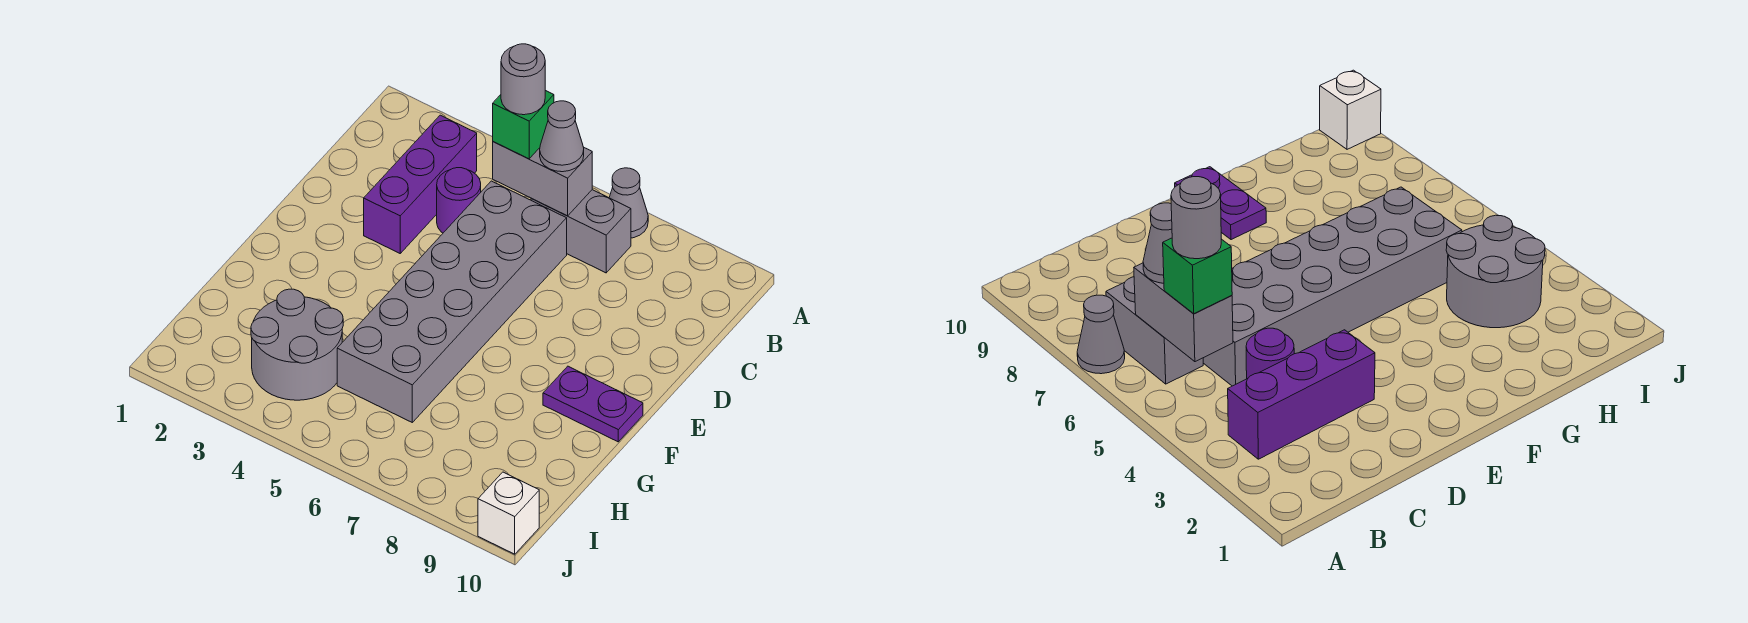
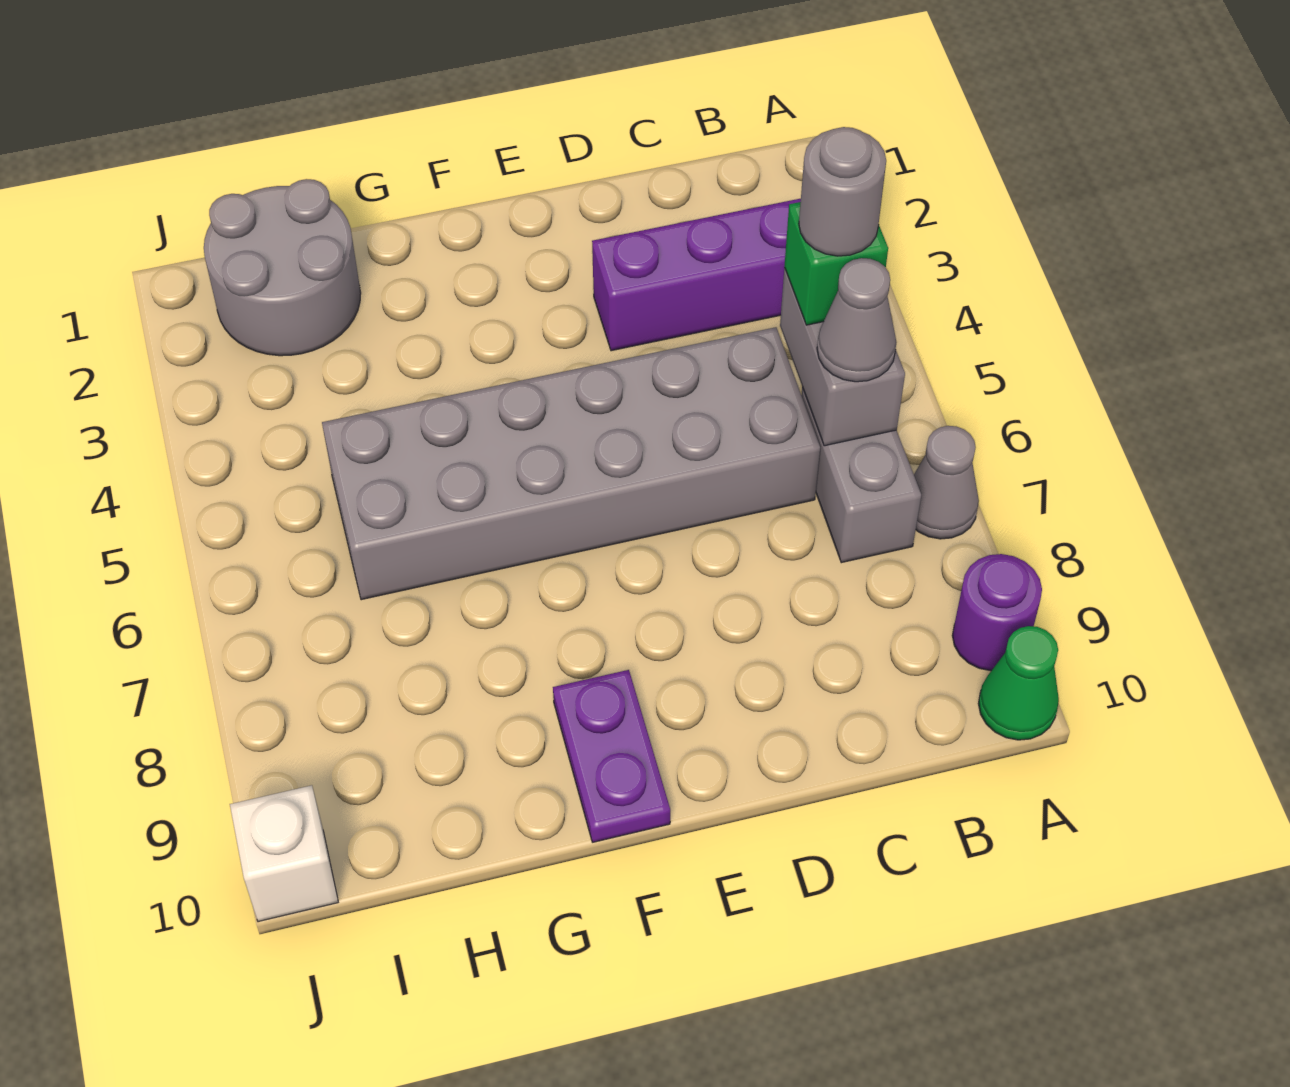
none -> green 1x1 cone [978,626,1059,740]
purple 1x1 round brick [437,168,481,233] -> purple 1x1 round brick moved to [952,554,1042,671]
grey 2x2 round brick [251,289,343,400] -> grey 2x2 round brick moved to [204,179,361,356]

